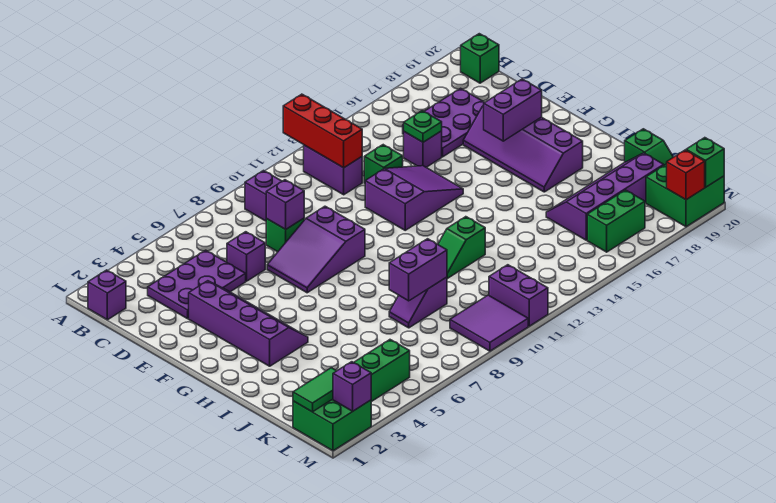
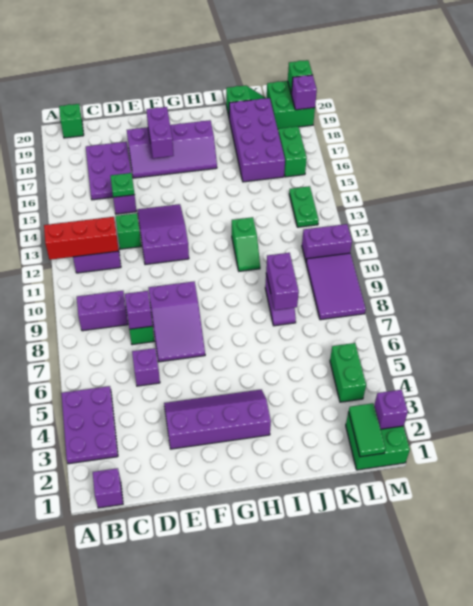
purple 2x3 plate [148,250,246,319] -> purple 2x3 plate moved to [61,386,118,464]
purple 2x4 slope [546,153,664,240] -> purple 2x4 brick [229,98,285,182]
purple 2x2 tile [450,295,528,351] -> purple 2x3 tile [306,253,366,320]
none -> green 1x2 plate [289,186,319,227]
red 1x1 brick [667,150,705,200] -> purple 1x1 brick [291,75,317,110]

